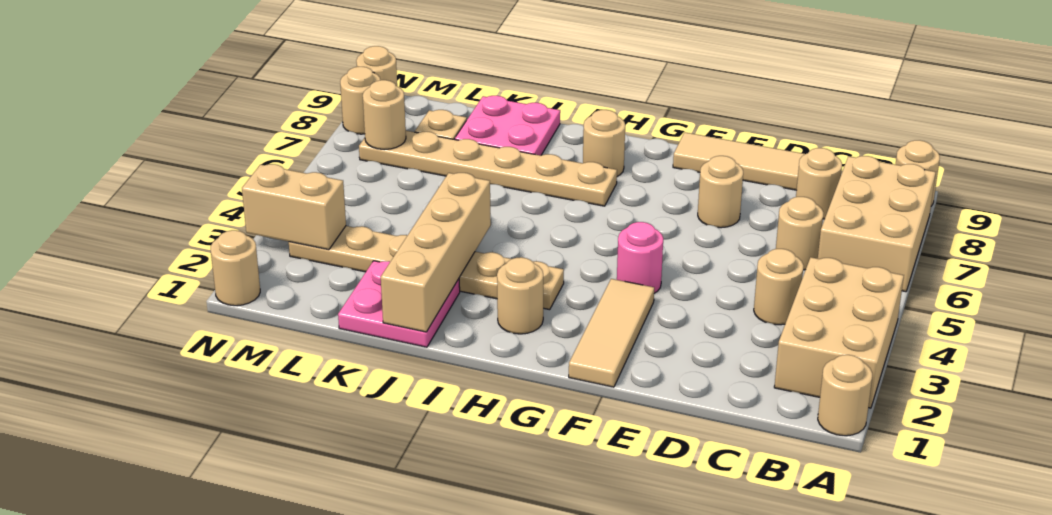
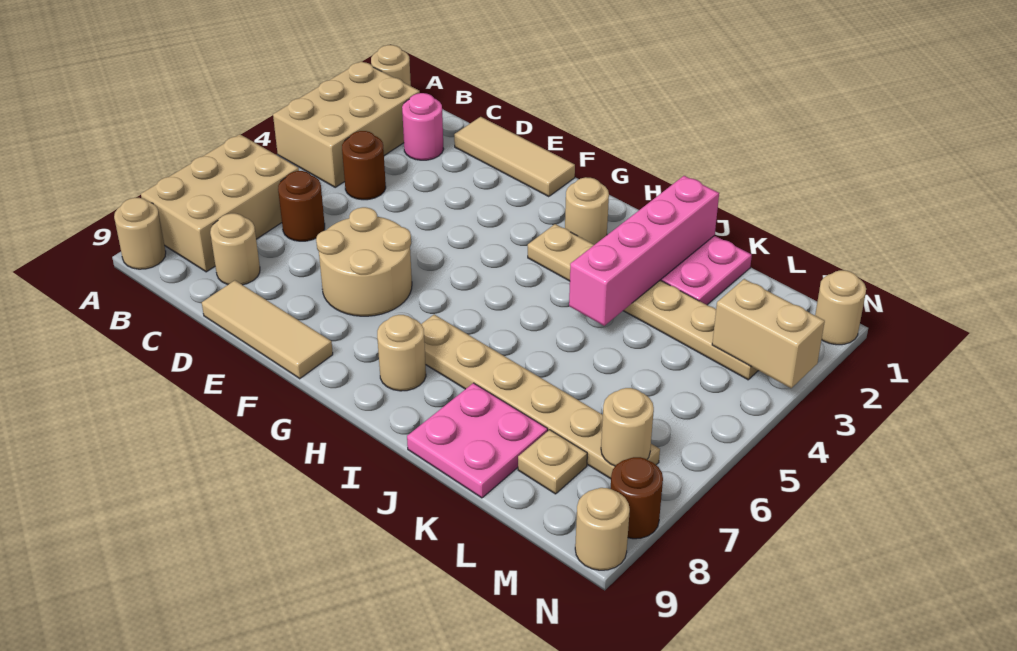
tan 1x1 round brick [754,249,804,325] -> brown 1x1 round brick [342,131,386,200]
tan 1x1 round brick [776,197,823,270] -> brown 1x1 round brick [278,171,325,241]
tan 1x1 round brick [698,156,743,228] -> tan 2x2 round brick [316,207,412,316]
tan 1x3 tile [569,279,654,387] -> tan 1x3 tile turned to [454,117,575,197]
pink 1x1 round brick [617,222,663,293] -> pink 1x1 round brick moved to [402,93,444,160]
tan 1x4 brick [381,173,491,332] -> pink 1x4 brick [569,176,719,326]
tan 1x1 round brick [340,67,380,134] -> brown 1x1 round brick [610,457,663,539]

